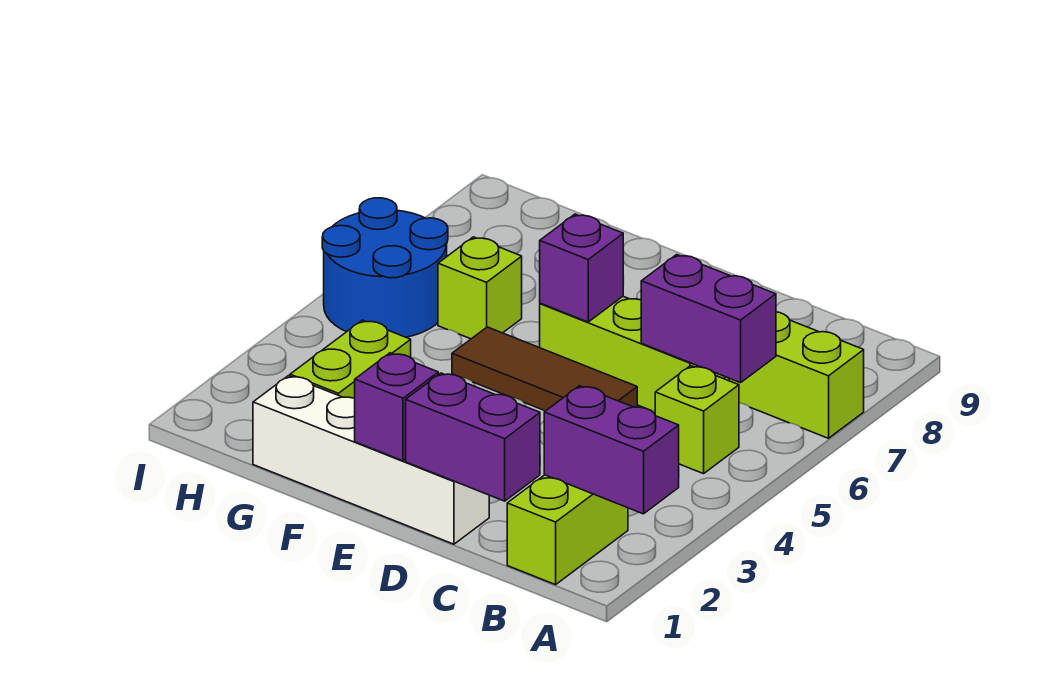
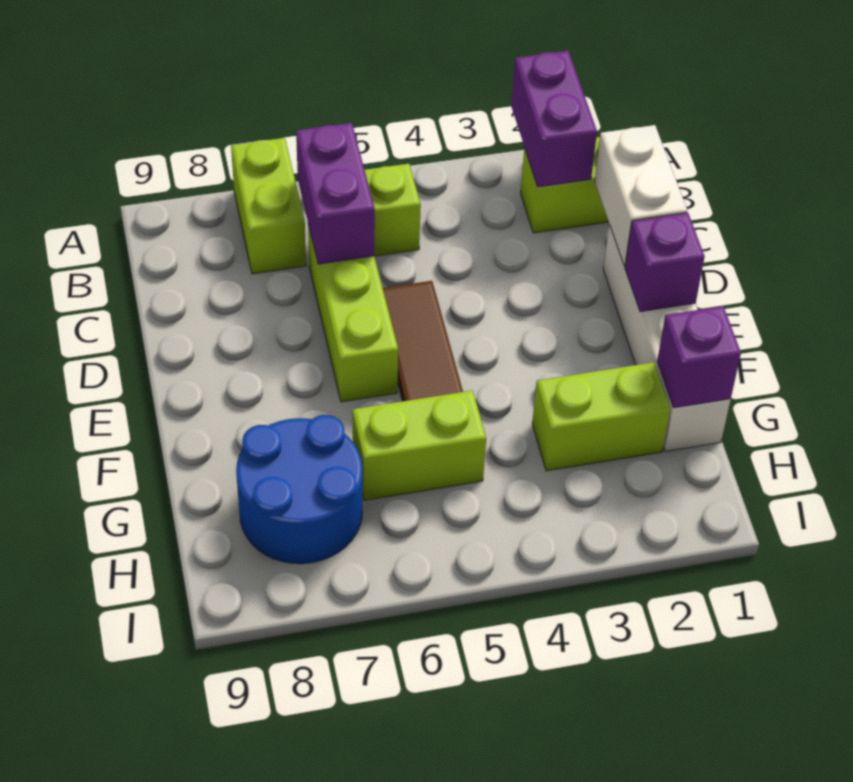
purple 1x2 brick [406,373,540,501] -> white 1x2 brick [595,125,687,266]
purple 1x1 brick [540,214,623,322] -> purple 1x1 brick moved to [657,306,741,408]
lime 1x1 brick [438,237,522,339] -> lime 1x2 brick [353,390,486,500]
blue 2x2 round brick [322,198,448,337] -> blue 2x2 round brick moved to [236,415,362,564]

